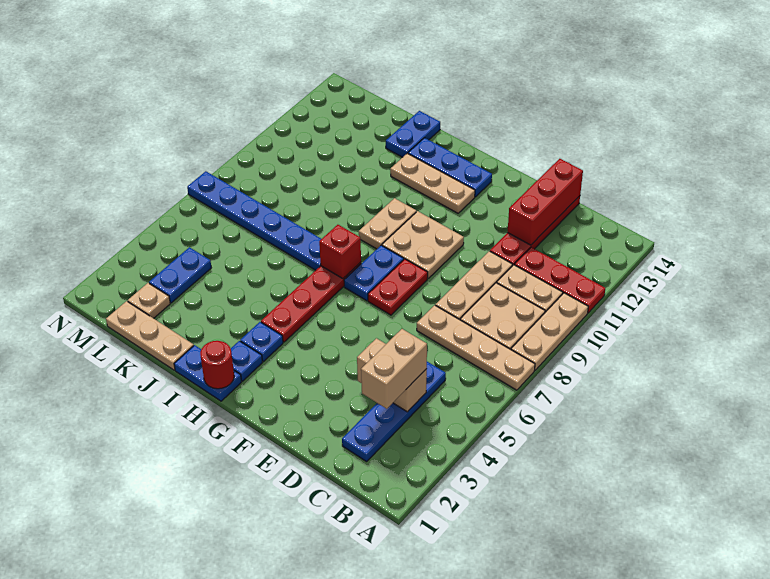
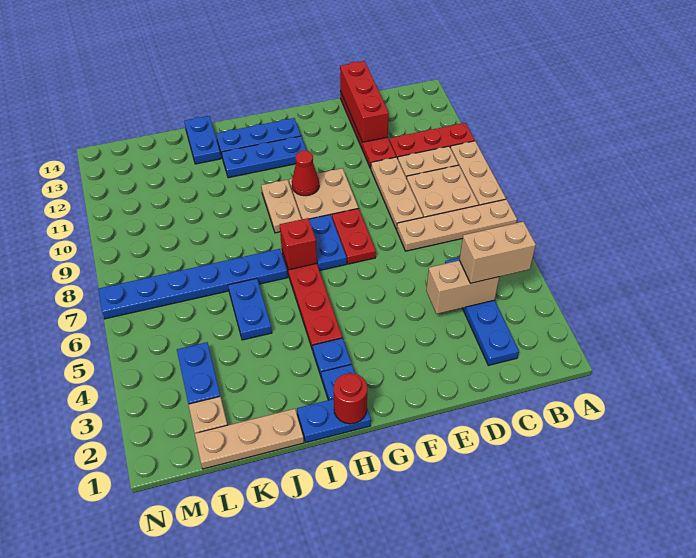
tan 1x2 brick [361,329,427,409] -> tan 1x2 brick turned to [460,222,536,283]
none -> red 1x1 cone [292,151,319,196]
tan 1x3 plate [390,153,475,213] -> blue 1x3 plate [222,136,307,178]
none -> blue 1x2 plate [228,278,272,340]

